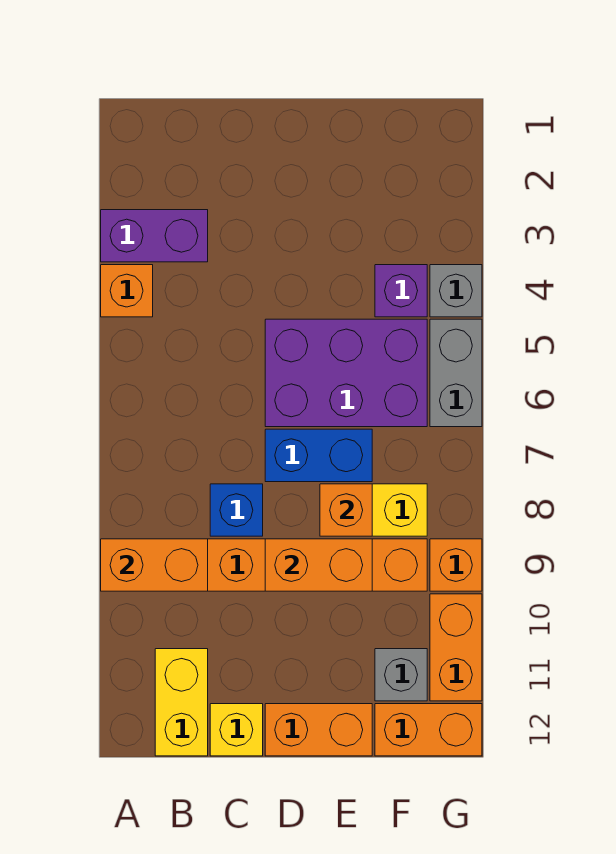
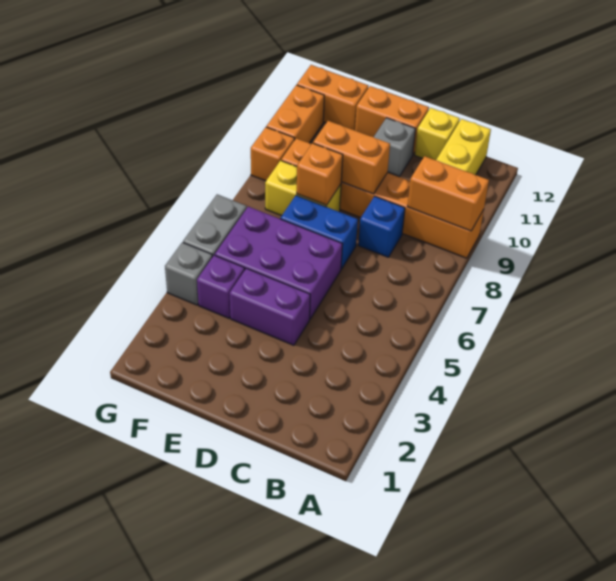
purple 1x2 brick [101,210,208,262] -> purple 1x2 brick moved to [230,268,310,345]
orange 1x1 brick [101,265,153,317] -> none
grey 1x1 brick [375,649,427,701] -> grey 1x1 brick moved to [374,118,415,177]

